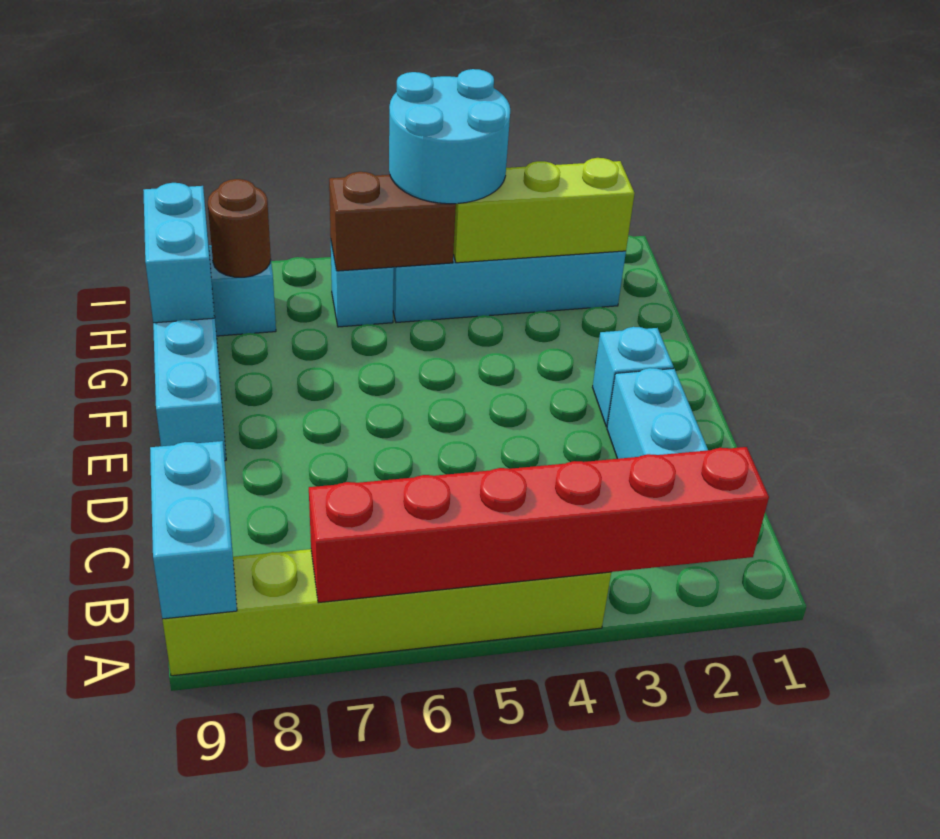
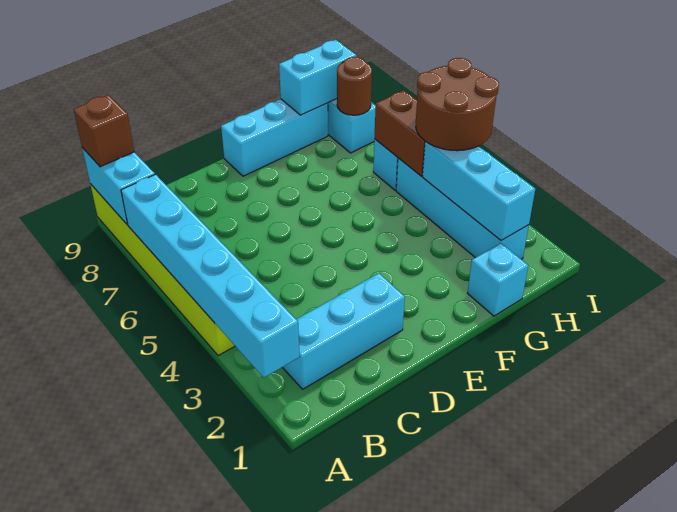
red 1x6 brick [309,447,769,603] -> cyan 1x6 brick [121,174,300,378]
cyan 1x2 brick [150,441,237,619] -> cyan 1x2 brick turned to [82,148,155,225]
none -> brown 1x1 brick [74,95,134,167]
cyan 1x1 brick [593,327,673,427] -> cyan 1x1 brick moved to [468,243,528,316]
lime 1x3 brick [453,158,635,263] -> cyan 1x3 brick [422,142,535,241]
cyan 2x2 round brick [389,69,510,204] -> brown 2x2 round brick [416,58,499,151]

